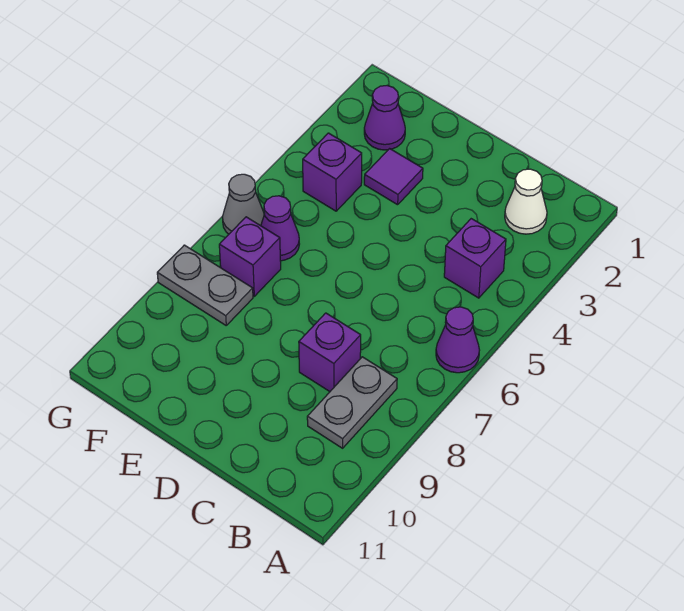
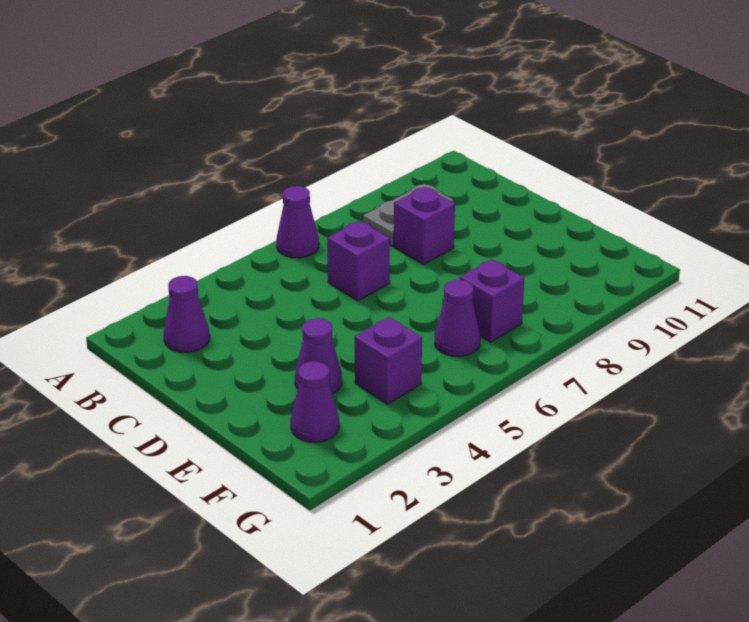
white 1x1 cone [505,169,547,234] -> purple 1x1 cone [164,276,210,352]
purple 1x1 brick [444,219,506,298] -> purple 1x1 brick moved to [327,221,390,301]
purple 1x1 tile [364,149,423,205] -> purple 1x1 cone [295,318,342,394]
grey 1x2 plate [157,245,253,325] -> none
grey 1x1 cone [223,174,264,234] -> none

